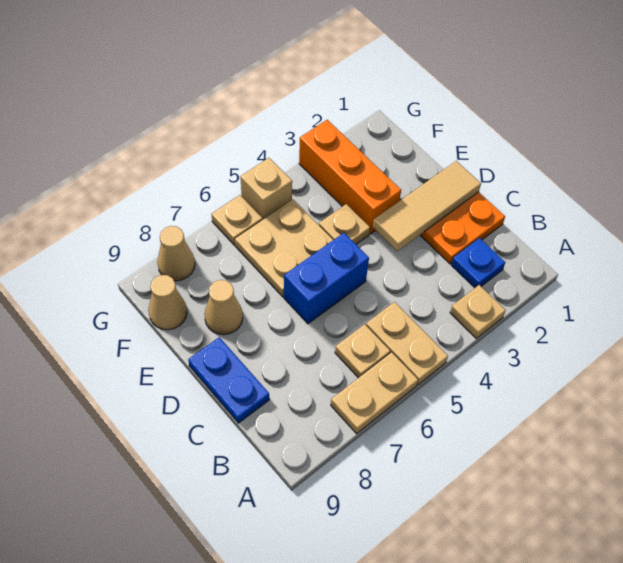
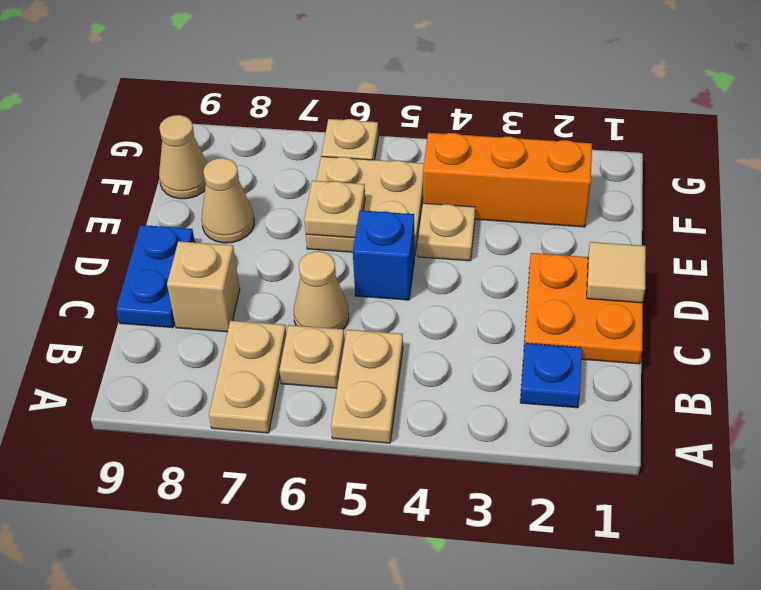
tan 1x1 plate [450,285,506,338] -> tan 1x1 plate moved to [304,181,365,238]
tan 1x2 plate [331,352,418,434] -> tan 1x2 plate turned to [209,321,286,433]
tan 1x3 tile [373,161,481,251] -> tan 1x1 tile [587,242,646,303]
blue 1x2 brick [284,233,369,324] -> blue 1x1 brick [353,210,415,300]
orange 1x3 brick [299,120,401,234] -> orange 1x3 brick turned to [423,133,592,227]
tan 1x1 brick [240,158,292,219] -> tan 1x1 brick moved to [167,241,240,332]
tan 1x1 cone [157,226,195,281] -> tan 1x1 cone moved to [294,251,349,329]

